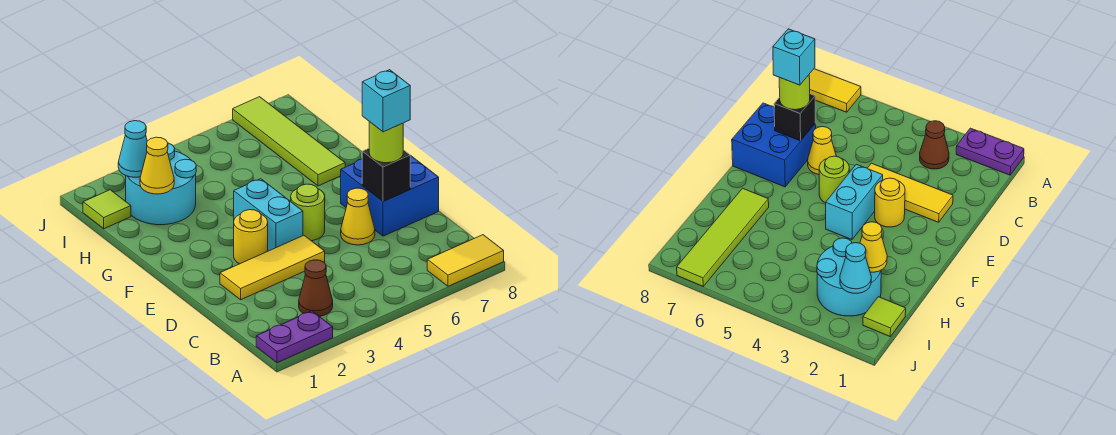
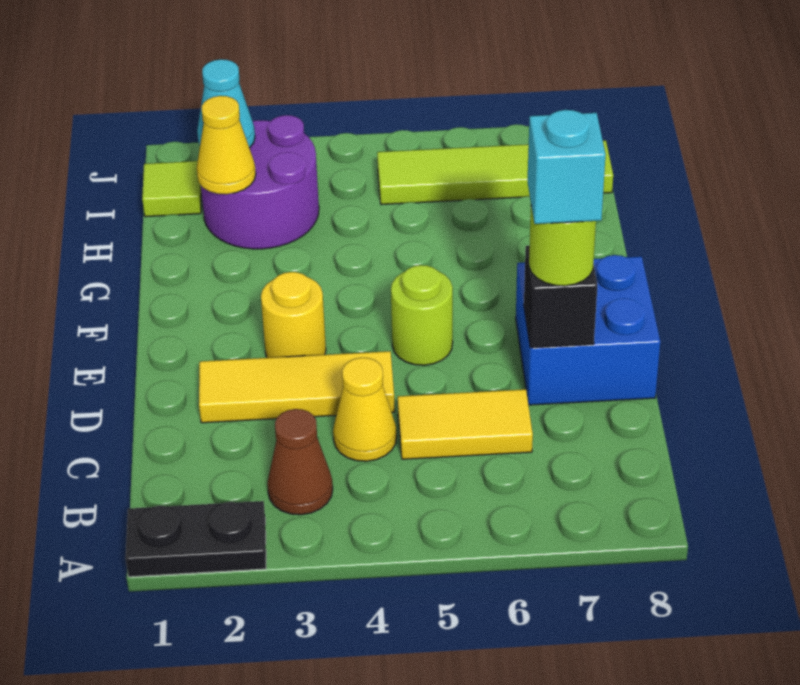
purple 1x2 plate [256,311,333,363] -> black 1x2 plate [126,501,266,577]
yellow 1x2 tile [427,235,504,286] -> yellow 1x2 tile moved to [398,389,533,459]
yellow 1x1 cone [341,188,375,245] -> yellow 1x1 cone moved to [333,358,397,461]
cyan 1x2 brick [234,179,303,251] -> none
lime 1x4 tile [233,97,345,186] -> lime 1x4 tile turned to [377,140,613,204]
cyan 2x2 round brick [126,143,196,225] -> purple 2x2 round brick [201,115,319,249]

